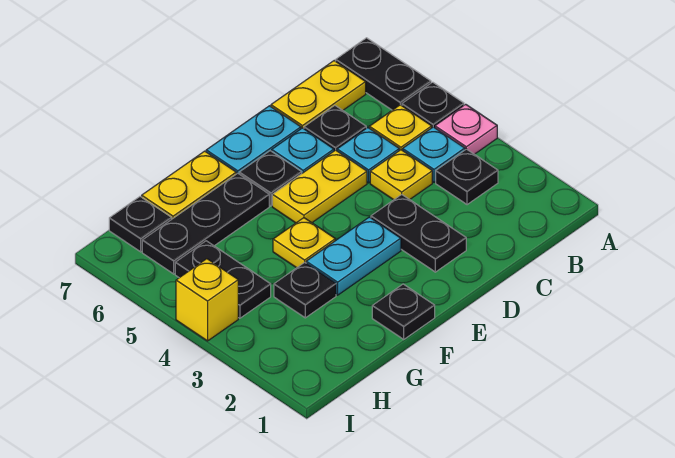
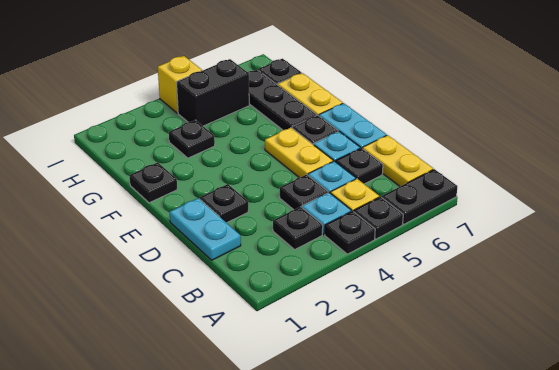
pink 1x1 plate [435,104,497,154] -> black 1x1 plate [325,211,375,254]
yellow 1x1 plate [370,150,432,200] -> black 1x1 plate [280,175,328,210]
black 1x2 plate [371,195,466,272] -> black 1x1 plate [200,184,248,223]
cyan 1x2 plate [306,217,401,295] -> cyan 1x2 plate moved to [170,198,241,260]
yellow 1x1 plate [273,218,335,268] -> none
black 1x2 plate [175,241,271,318] -> black 1x2 brick [176,59,249,126]

